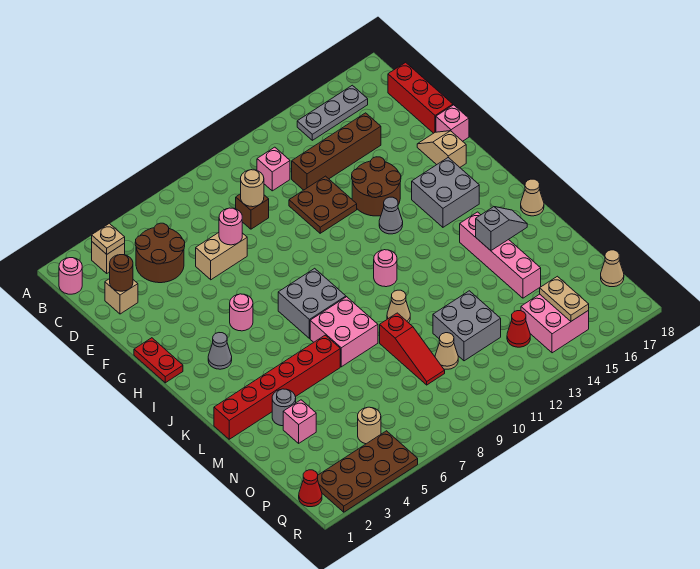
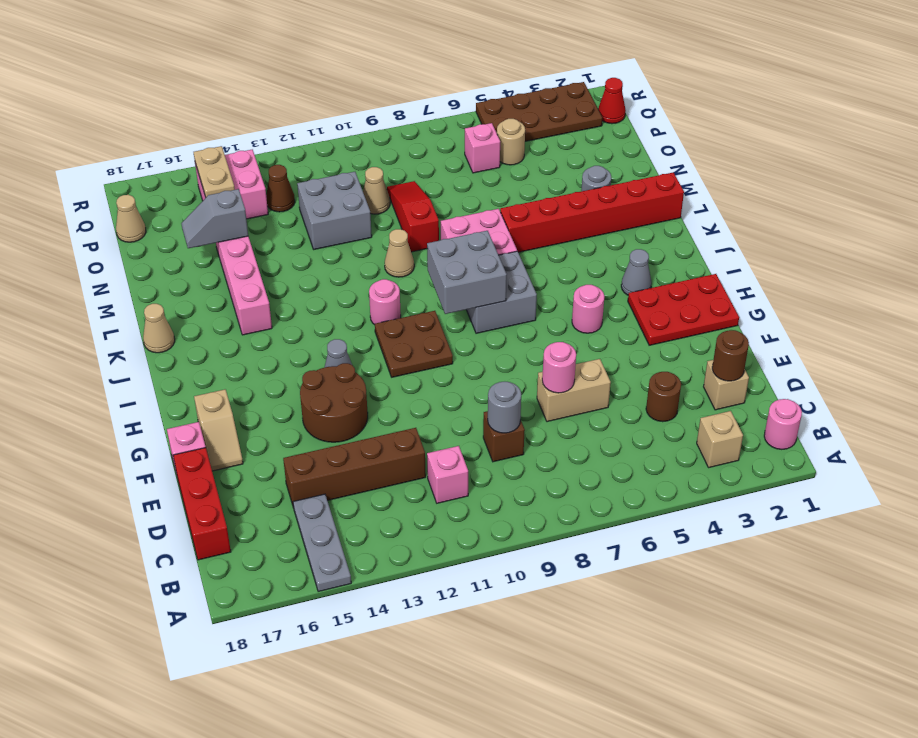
tan 1x1 plate [92,223,125,254] -> none
grey 1x3 plate [297,85,368,140] -> grey 1x3 plate turned to [293,494,351,592]
brown 2x2 round brick [135,223,185,283] -> brown 1x1 round brick [646,372,681,422]
tan 1x1 round brick [241,170,264,207] -> grey 1x1 round brick [488,382,521,433]
brown 2x2 plate [289,176,357,233] -> brown 2x2 plate moved to [375,311,453,377]
red 1x2 plate [134,338,183,383] -> red 2x3 plate [628,274,739,345]
grey 2x2 brick [412,158,479,227] -> grey 2x2 brick moved to [427,231,507,314]
grey 1x2 slope [476,207,527,251] -> grey 1x2 slope moved to [181,189,248,248]
pink 1x1 brick [283,400,316,443] -> pink 1x1 brick moved to [465,123,500,173]
red 1x1 cone [507,311,530,347] -> brown 1x1 cone [266,165,295,212]

